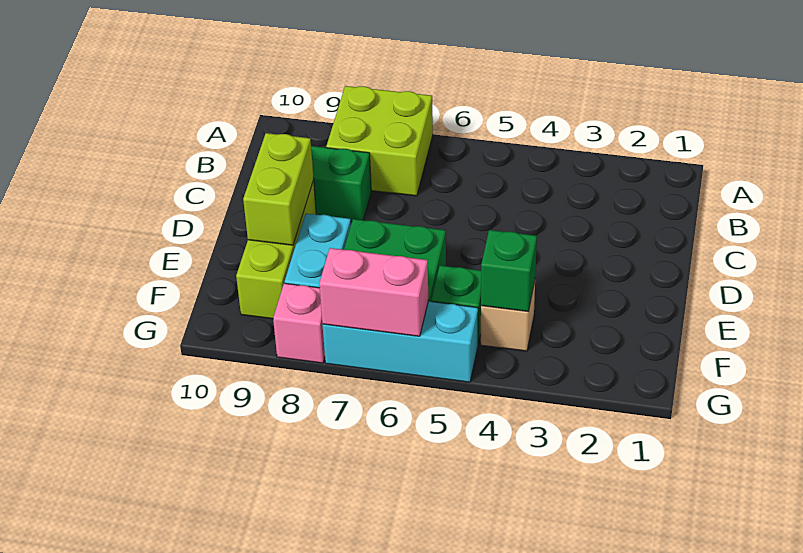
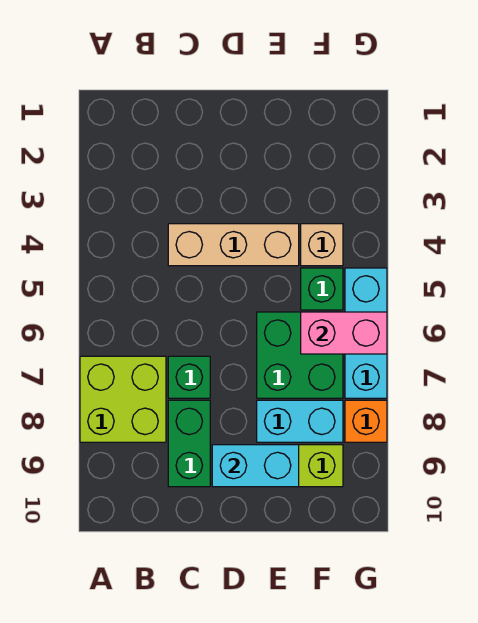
none -> tan 1x3 brick [168,224,299,266]
lime 1x2 brick [243,133,314,245] -> cyan 1x2 brick [212,445,299,487]
green 1x1 brick [481,230,537,312] -> green 1x1 brick moved to [168,356,210,398]
pink 1x2 brick [319,248,428,336] -> pink 1x2 brick turned to [301,312,387,354]
pink 1x1 brick [273,283,325,363] -> orange 1x1 brick [345,400,387,442]

